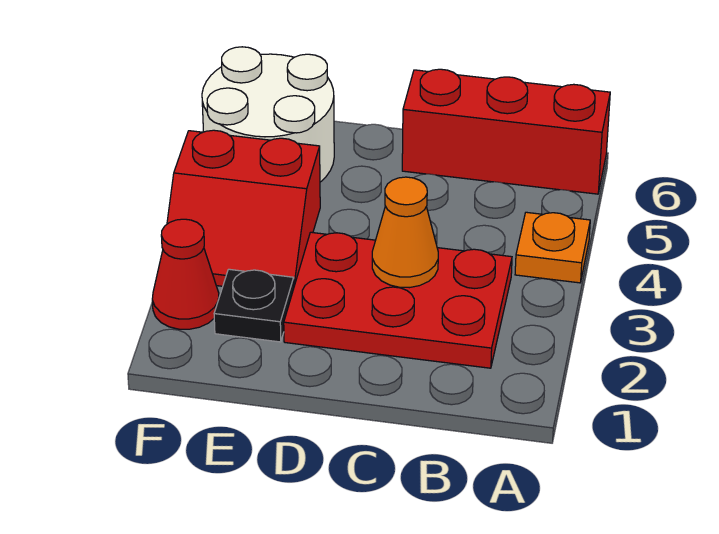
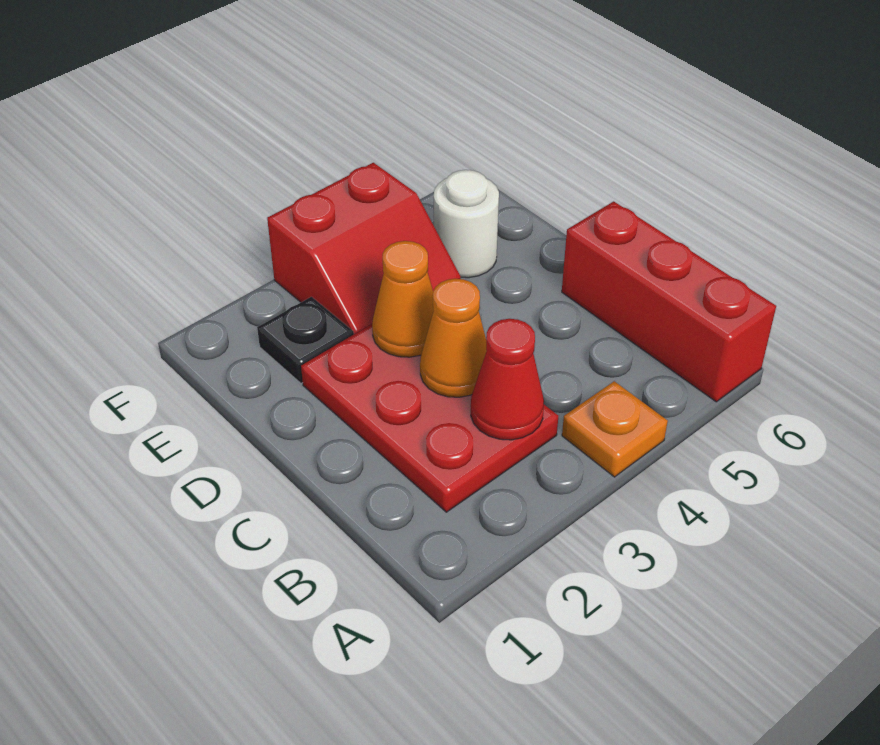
none -> orange 1x1 cone [372,241,433,357]
red 2x2 slope [167,130,320,286] -> red 2x2 slope turned to [267,163,461,334]
white 2x2 round brick [202,47,334,182] -> white 1x1 round brick [434,170,499,278]
red 1x1 cone [152,219,219,329] -> red 1x1 cone moved to [471,319,544,440]

